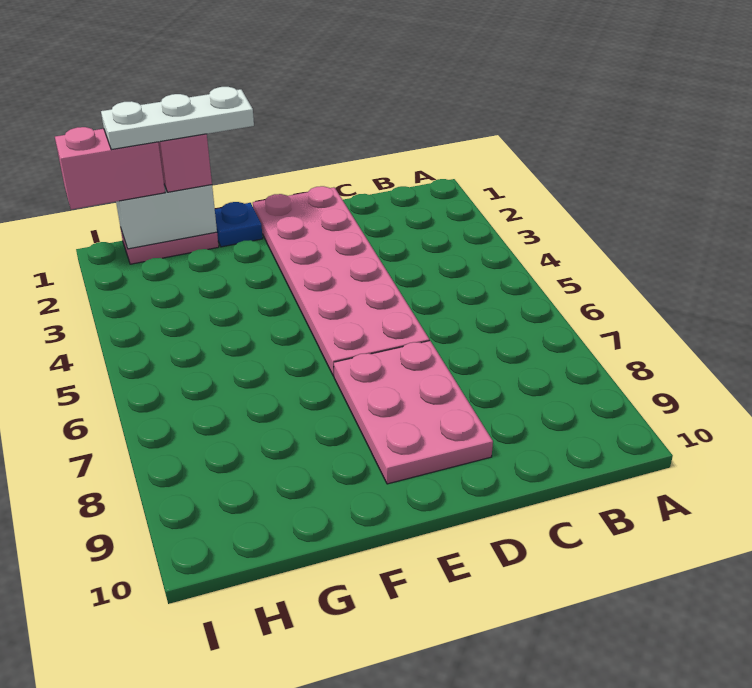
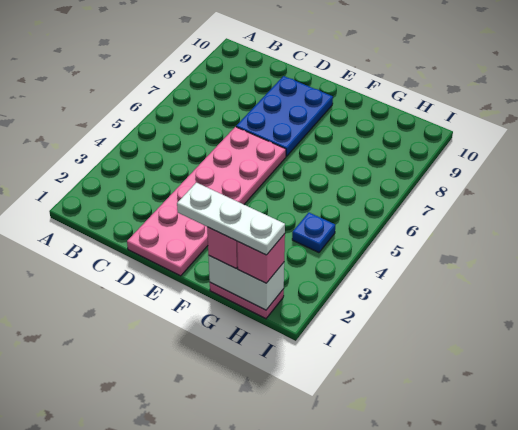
pink 2x3 plate [334,341,493,484] -> blue 2x3 plate [236,76,333,156]
blue 1x1 plate [215,202,263,247] -> blue 1x1 plate moved to [292,213,335,253]
pink 1x2 brick [55,127,165,209] -> pink 1x1 brick [237,234,285,283]

